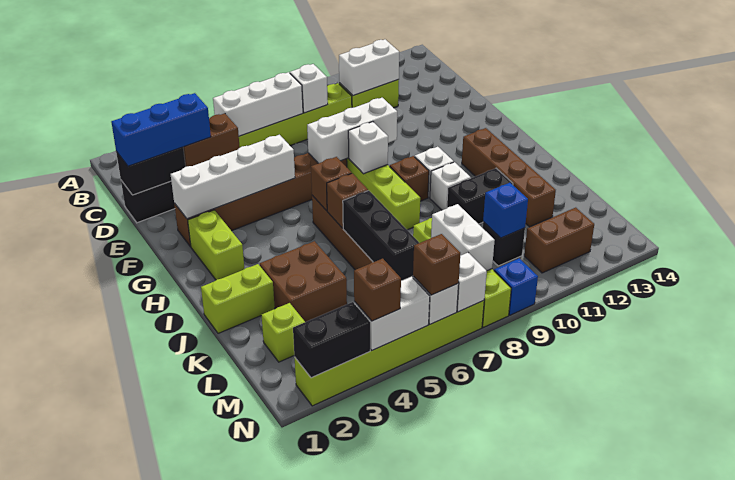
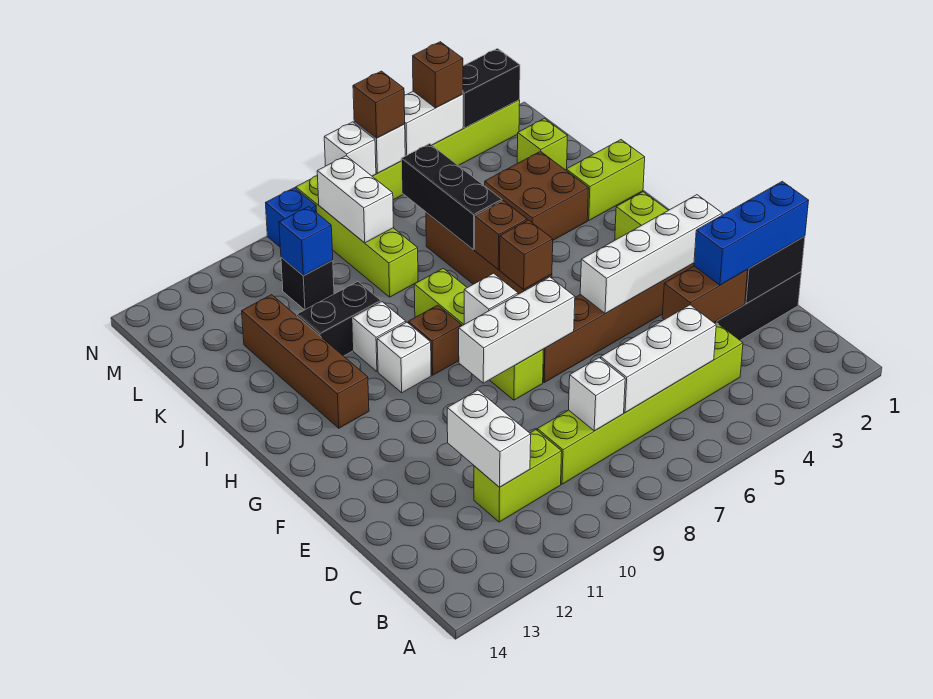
white 1x2 brick [339,39,399,96] -> white 1x2 brick turned to [447,390,531,487]
brown 1x2 brick [524,208,594,273] -> none

